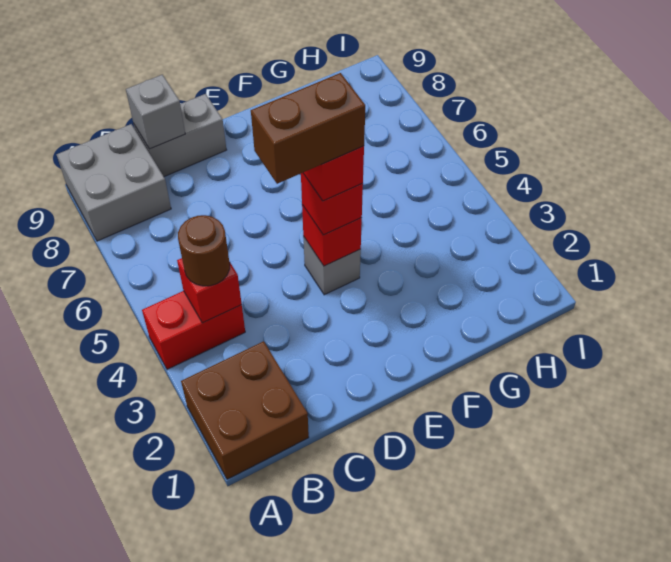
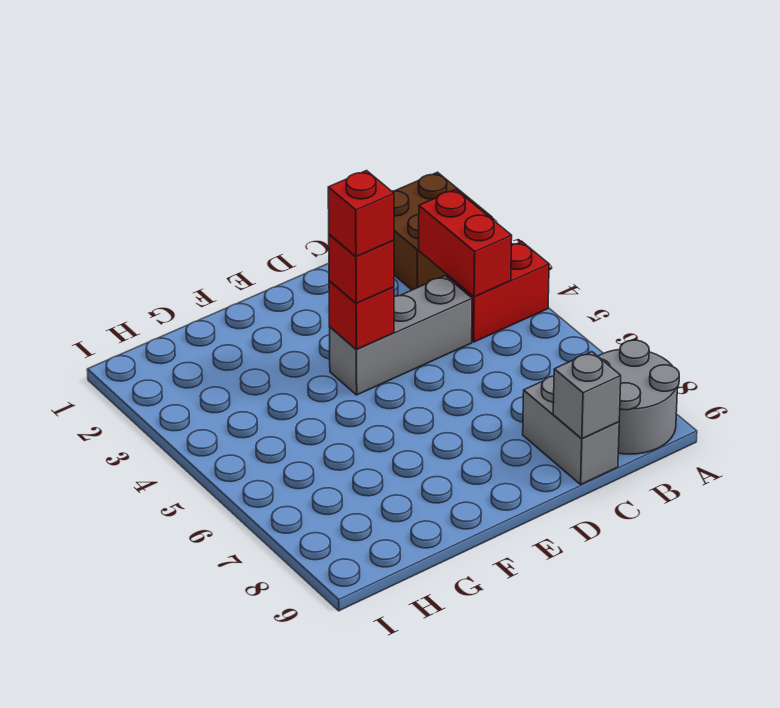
grey 2x2 brick [56,124,171,241] -> grey 2x2 round brick [598,340,679,454]
red 1x1 brick [177,258,242,323] -> red 1x2 brick [419,189,512,297]
brown 1x1 round brick [178,215,230,286] -> none
grey 1x2 brick [134,94,226,177] -> grey 1x2 brick turned to [523,376,619,484]
brown 1x2 brick [251,73,365,184] -> none
grey 1x1 brick [303,236,361,295] -> grey 1x3 brick [329,276,472,395]

